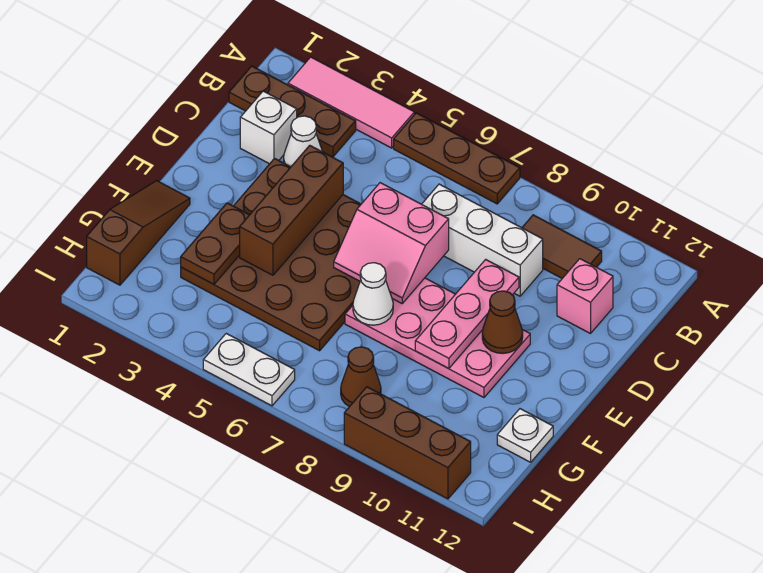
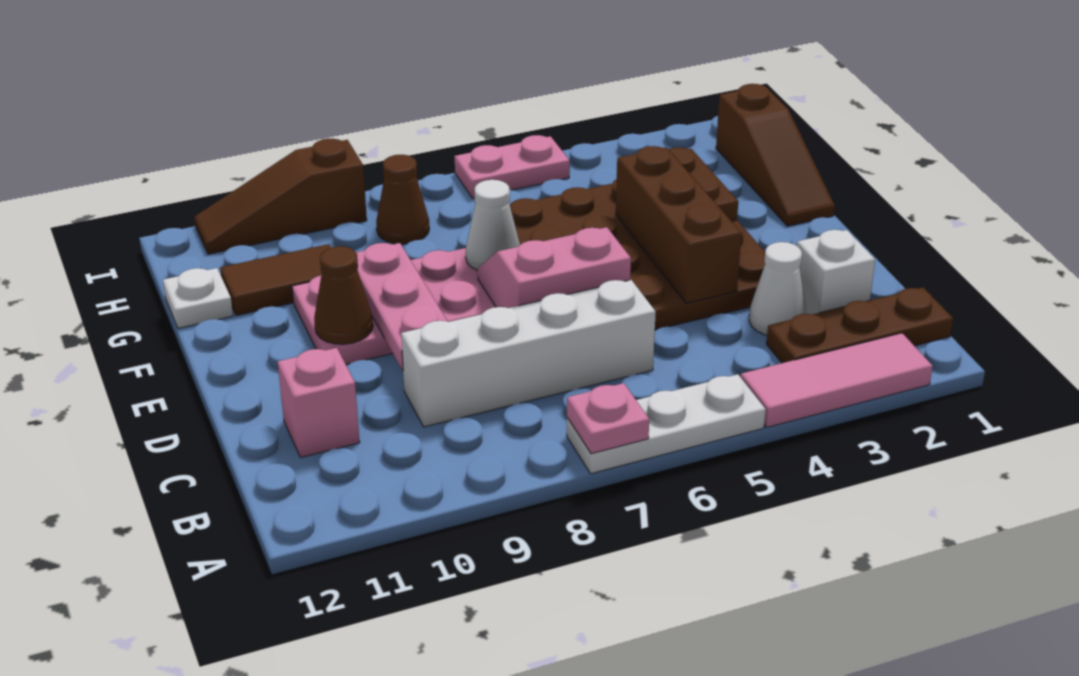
brown 1x3 plate [394,113,520,204] -> white 1x3 plate [567,374,766,474]
none -> pink 1x1 plate [567,383,649,454]
brown 1x2 tile [522,215,602,278] -> brown 1x2 tile moved to [220,244,331,316]
white 1x3 brick [422,184,543,296] -> white 1x4 brick [401,280,656,427]
white 1x2 plate [203,333,295,406] -> pink 1x2 plate [455,135,570,198]
brown 1x3 brick [344,387,471,499] -> brown 1x3 slope [194,139,367,254]

